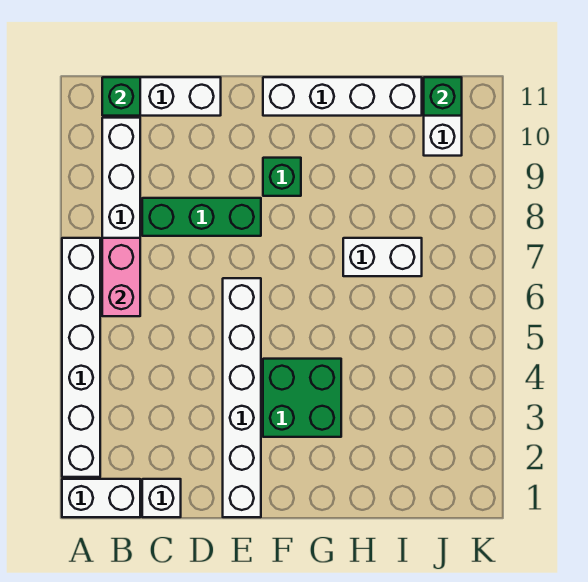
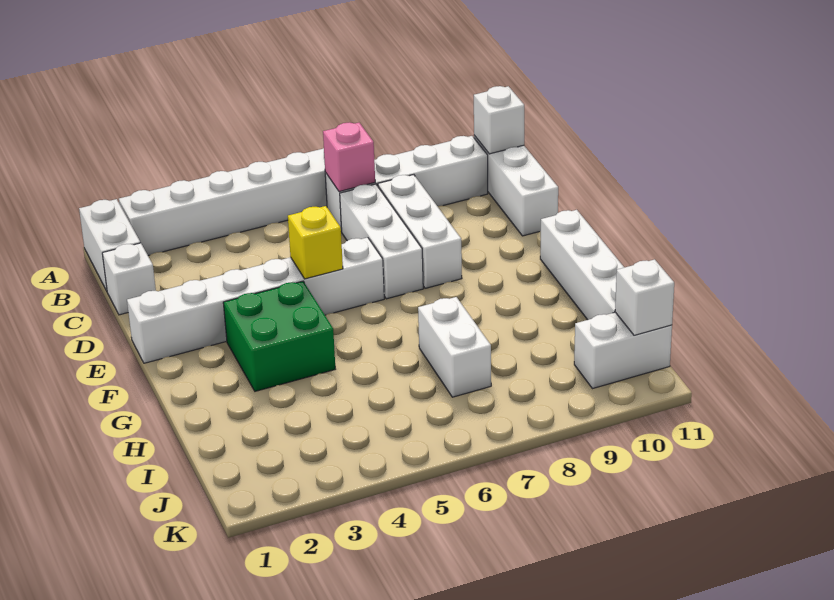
pink 1x2 brick [102,238,140,316] -> pink 1x1 brick [323,122,375,192]
green 1x1 brick [102,77,140,116] -> white 1x1 brick [474,86,524,154]
none -> white 1x3 brick [340,184,423,299]
green 1x3 brick [142,198,261,236] -> white 1x3 brick [378,175,462,288]
none -> yellow 1x1 brick [288,206,343,279]
green 1x1 brick [263,158,301,196] -> none
green 1x1 brick [424,77,462,116] -> white 1x1 brick [615,259,674,335]

